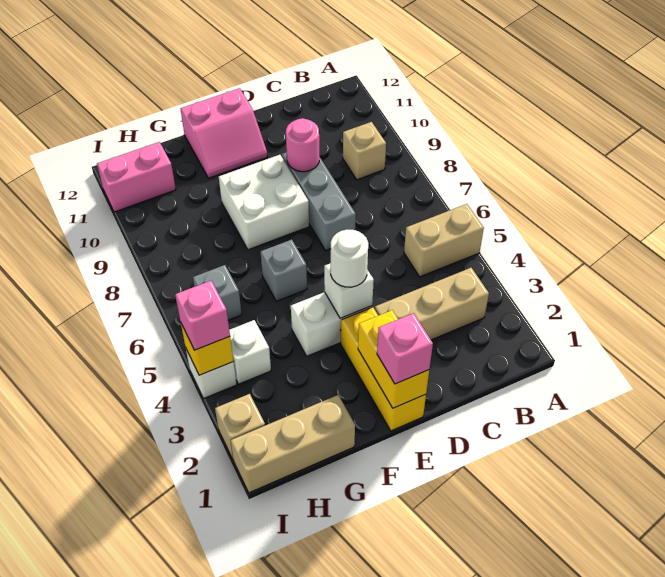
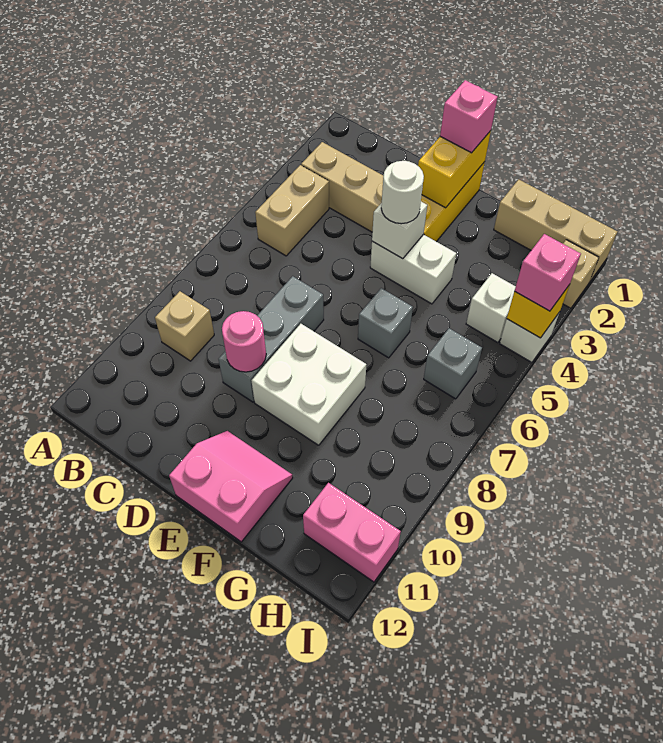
tan 1x2 brick [404,204,484,277] -> tan 1x2 brick turned to [255,165,329,256]

